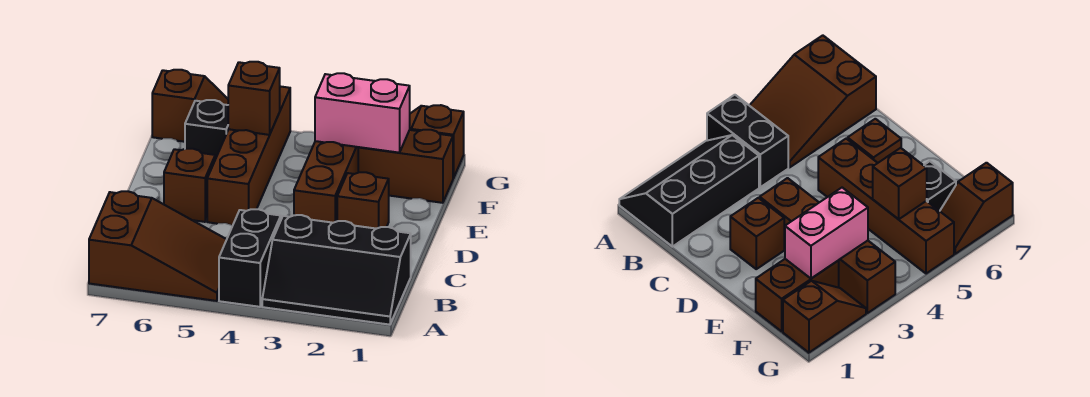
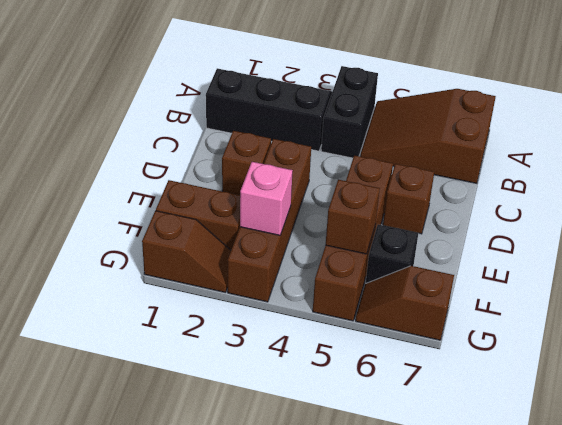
pink 1x2 brick [315,73,410,153] -> pink 1x1 brick [240,162,293,235]

